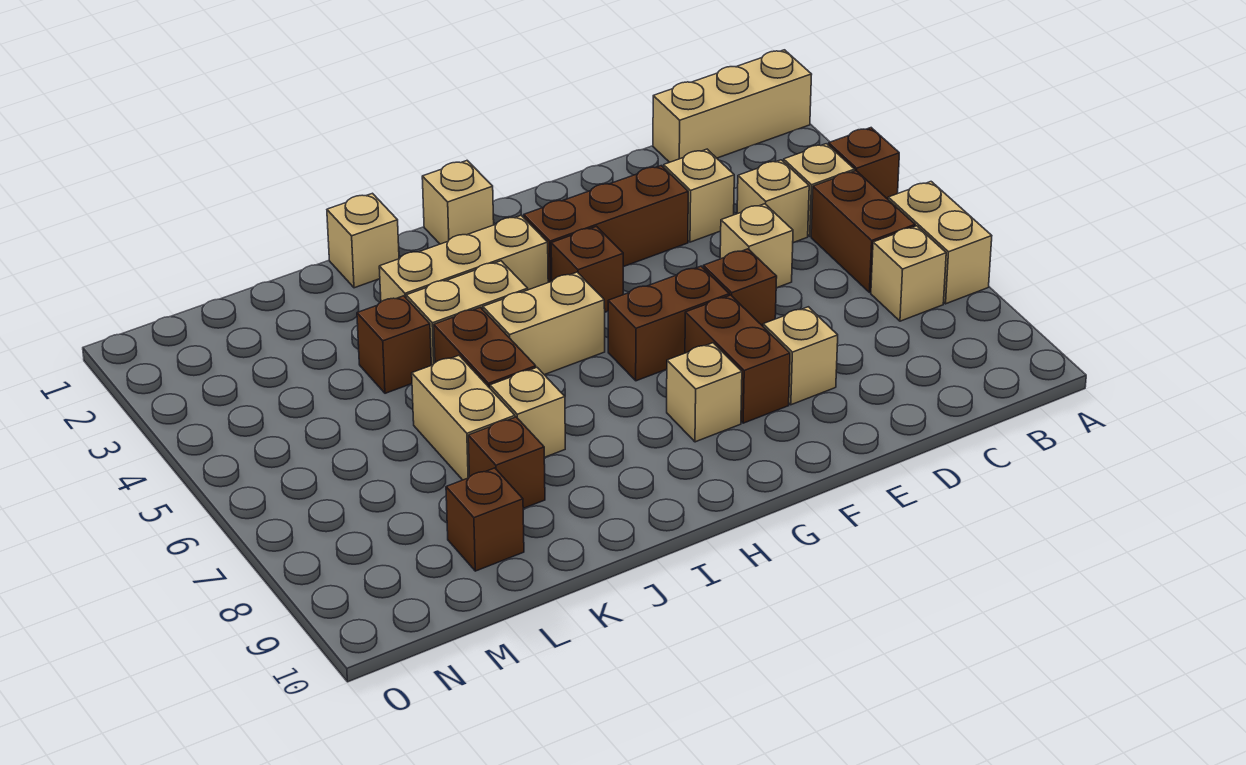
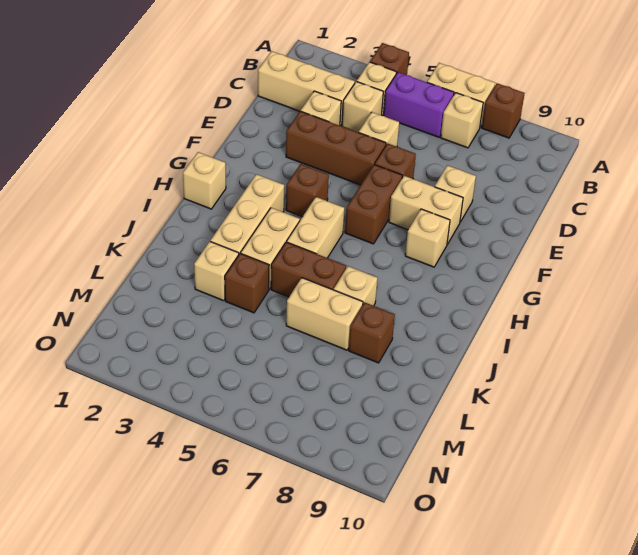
tan 1x3 brick [653,50,812,162] -> tan 1x3 brick turned to [258,51,355,126]
brown 1x2 brick [811,171,915,293] -> purple 1x2 brick [383,72,454,137]
brown 1x3 brick [524,166,688,282] -> brown 1x3 brick turned to [286,111,386,185]
brown 1x2 brick [685,295,790,423] -> tan 1x2 brick [389,176,463,244]
tan 1x1 brick [327,193,399,288] -> tan 1x1 brick moved to [194,242,239,301]
brown 1x1 brick [446,468,524,571] -> brown 1x1 brick moved to [482,83,524,138]

